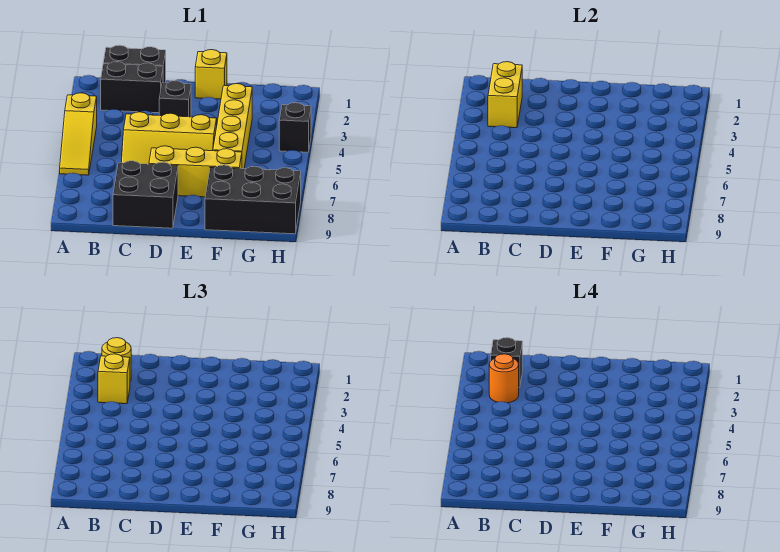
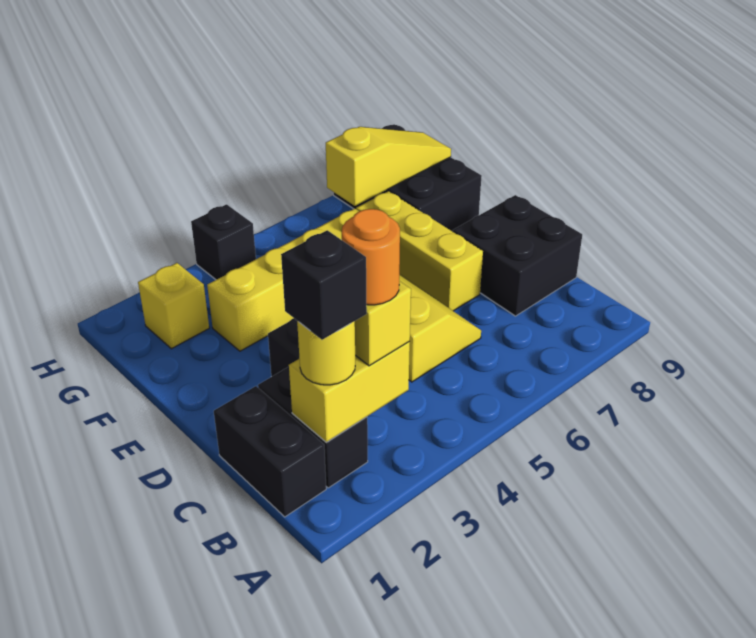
yellow 1x3 slope [60,93,97,175] -> yellow 1x3 slope moved to [326,127,451,206]
yellow 1x1 brick [195,50,227,99] -> yellow 1x1 brick moved to [138,263,209,349]

